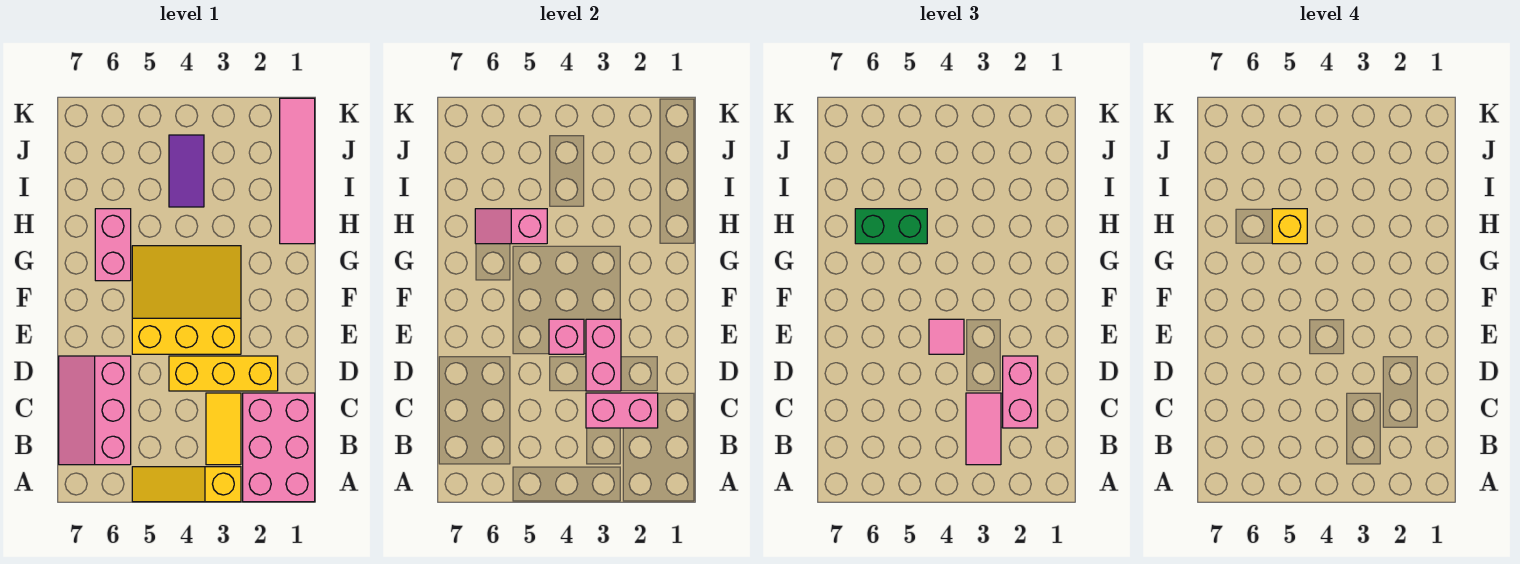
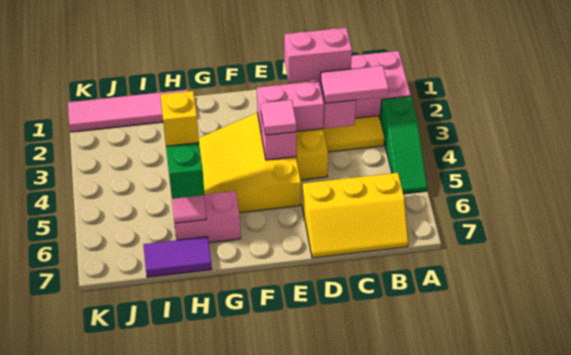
yellow 1x3 slope [132,467,241,502] -> green 1x3 slope [380,96,427,194]
pink 2x3 slope [59,356,131,465] -> yellow 2x3 slope [302,173,408,258]
purple 1x2 tile [169,135,204,207] -> purple 1x2 tile moved to [143,237,212,277]

